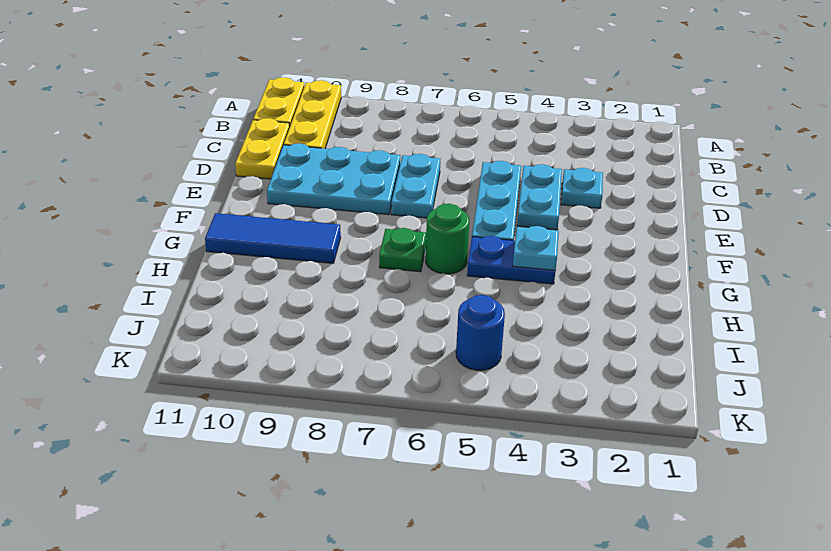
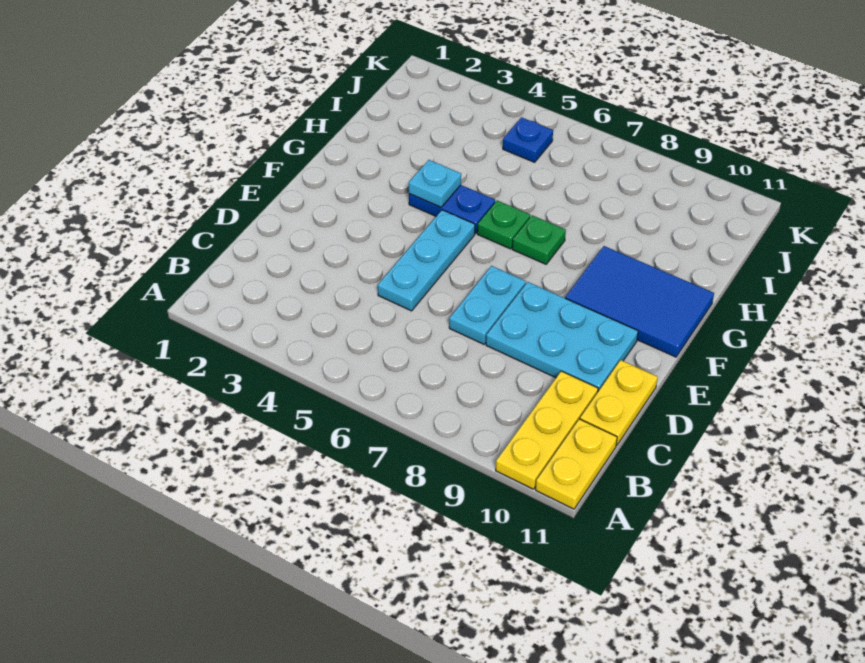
cyan 1x1 plate [561,168,603,208] -> none
cyan 1x2 plate [517,164,562,230] -> none
green 1x1 round brick [426,204,469,274] -> green 1x1 plate [477,201,530,249]
blue 1x3 tile [205,213,341,263] -> blue 2x3 tile [565,246,714,357]
blue 1x1 round brick [456,295,505,370] -> blue 1x1 plate [503,117,553,162]

